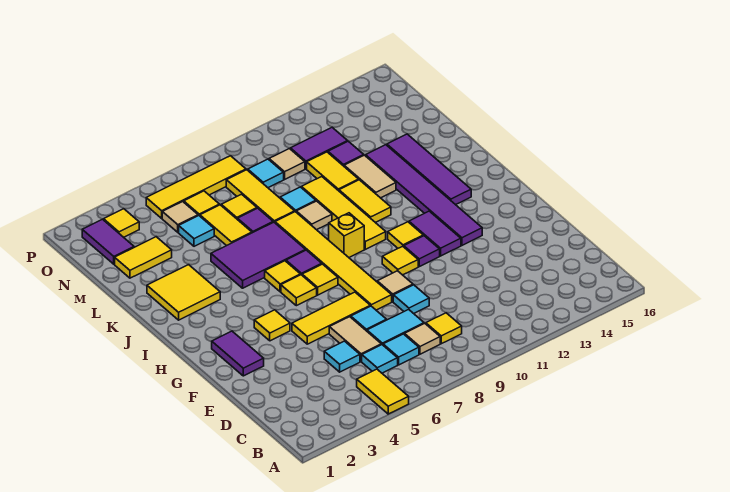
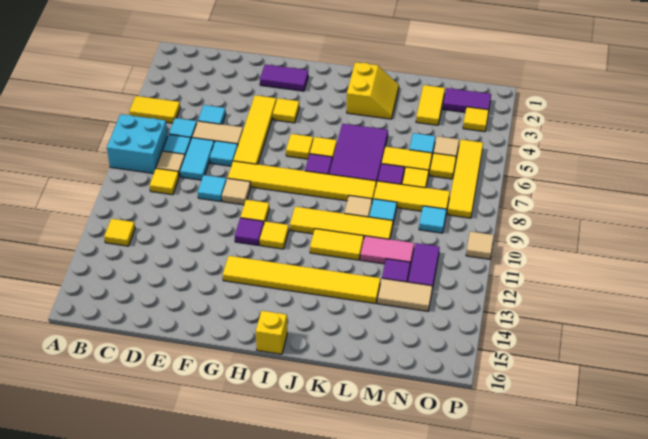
none -> cyan 2x2 brick [107,114,168,174]
yellow 1x3 tile [292,292,370,344] -> yellow 1x4 tile [233,95,276,164]
purple 1x2 tile [409,211,461,256] -> none
purple 1x6 tile [366,145,482,245] -> yellow 1x6 tile [223,256,380,304]
yellow 1x1 tile [302,264,338,295] -> yellow 1x1 tile moved to [104,219,135,246]
yellow 1x1 brick [329,213,364,257] -> yellow 1x1 brick moved to [256,311,287,354]
purple 1x4 tile [387,134,471,205] -> none
yellow 2x2 tile [147,265,220,320] -> yellow 2x2 slope [347,62,399,119]
tan 1x2 tile [344,155,396,198] -> tan 1x2 tile moved to [377,278,433,311]
yellow 1x2 tile [307,152,359,191] -> pink 1x2 tile [360,236,414,266]
tan 1x1 tile [269,148,305,179] -> tan 1x1 tile moved to [466,232,494,259]

